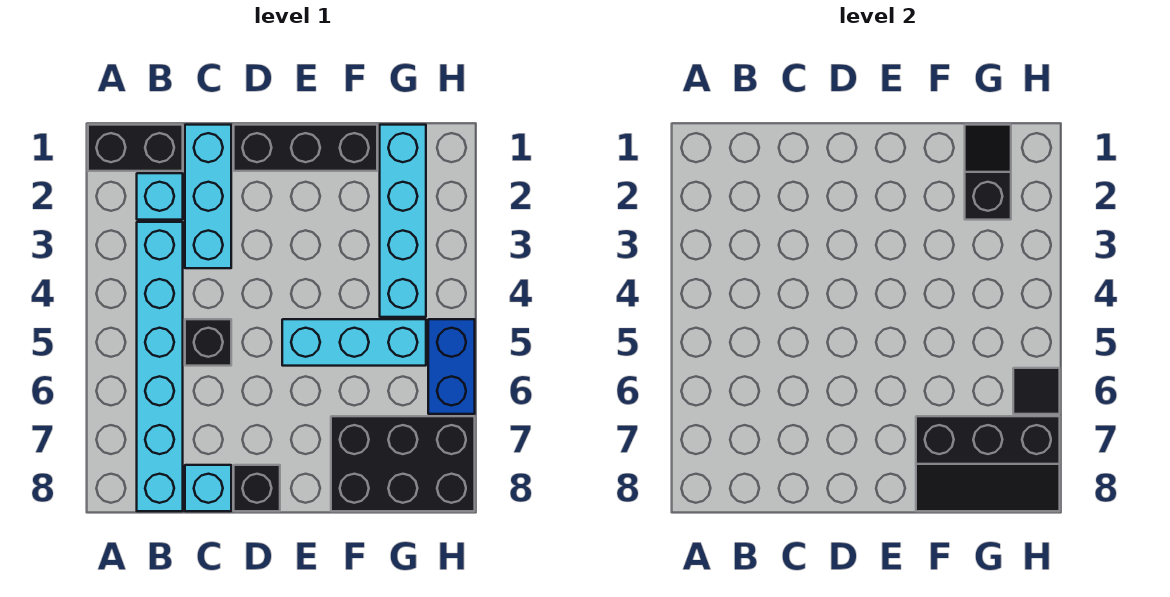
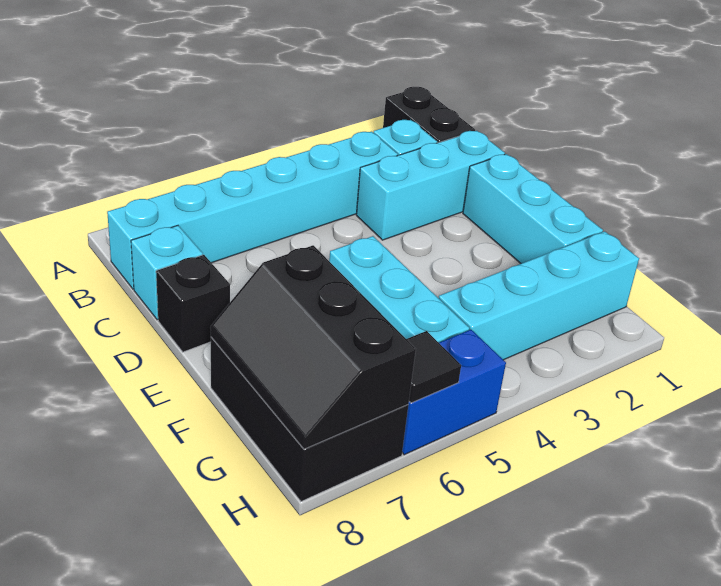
black 1x1 brick [185,319,231,366] -> none
black 1x3 brick [234,125,377,171] -> cyan 1x3 brick [463,154,603,264]
black 1x2 slope [965,125,1011,220] -> none

